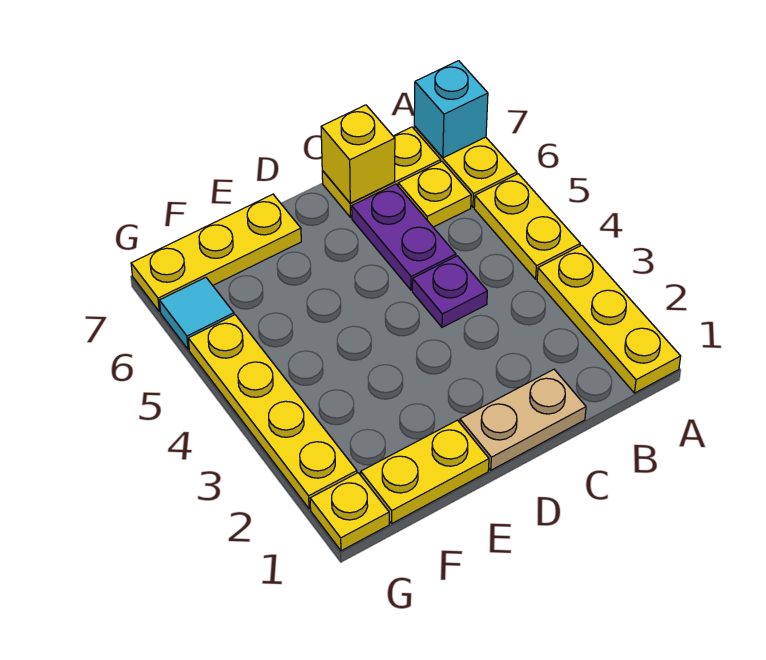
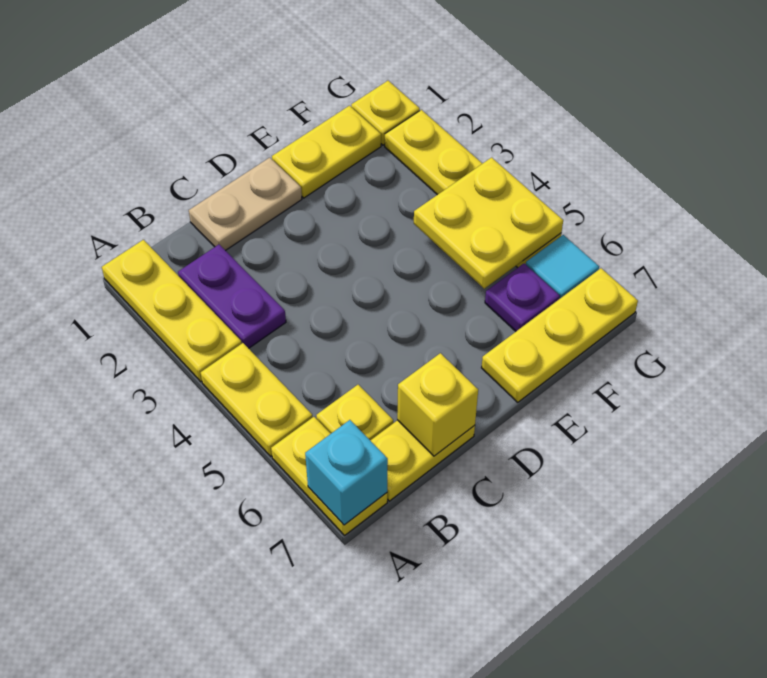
purple 1x1 plate [412,256,487,327] -> purple 1x1 plate moved to [485,264,560,331]
purple 1x2 plate [352,184,456,290] -> purple 1x2 plate moved to [178,245,286,348]
none -> yellow 2x2 plate [414,157,563,289]

